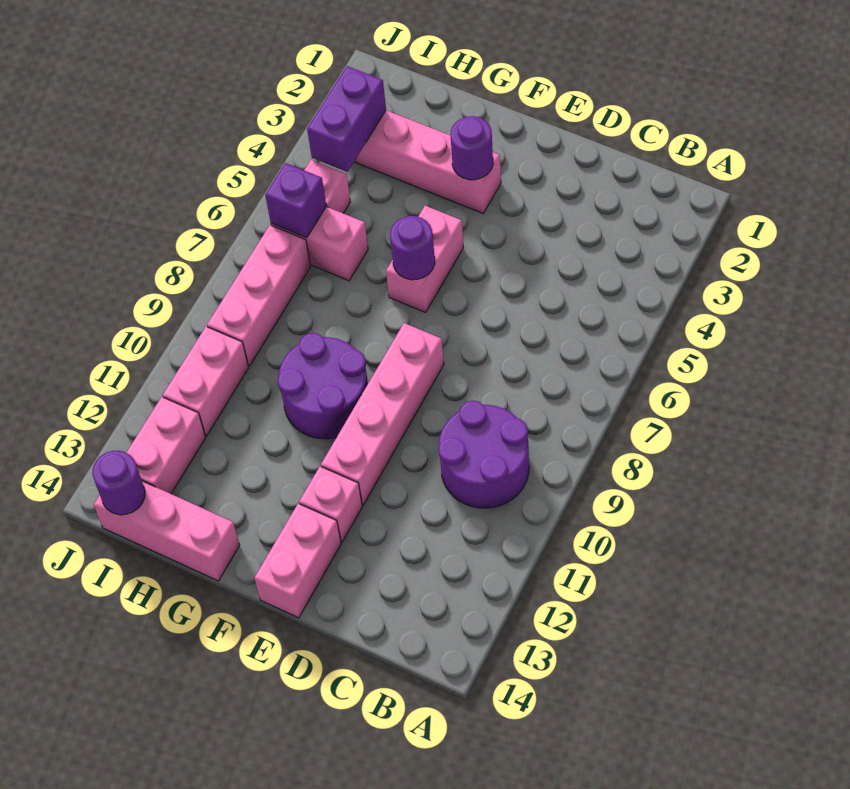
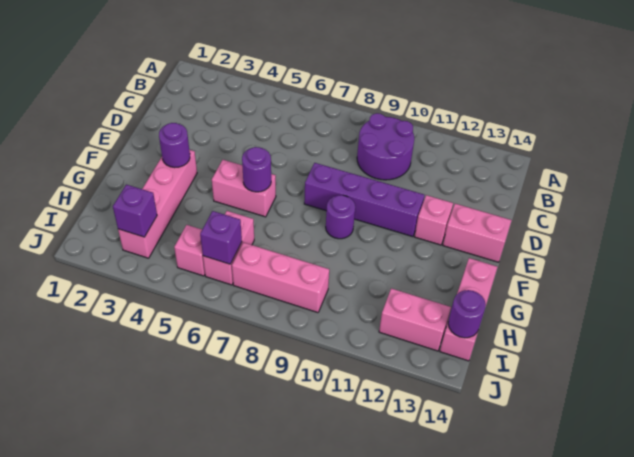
pink 1x4 brick [321,323,444,505] -> purple 1x4 brick [304,163,425,237]
purple 2x2 round brick [278,333,368,439] -> purple 1x1 round brick [326,195,355,239]
purple 1x2 brick [307,66,386,172] -> purple 1x1 brick [113,185,157,237]
pink 1x2 brick [163,327,248,436] -> none

